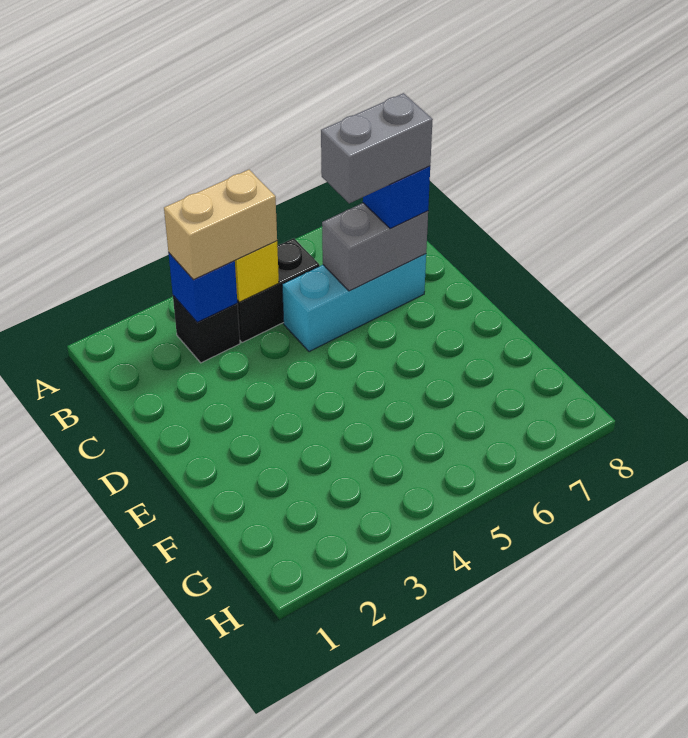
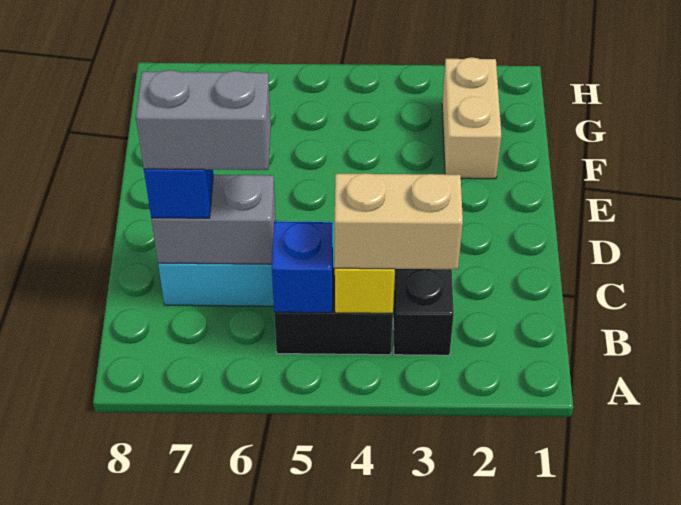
blue 1x1 brick [169,253,237,322] -> blue 1x1 brick moved to [272,222,333,313]
none -> tan 1x2 brick [442,57,501,179]

